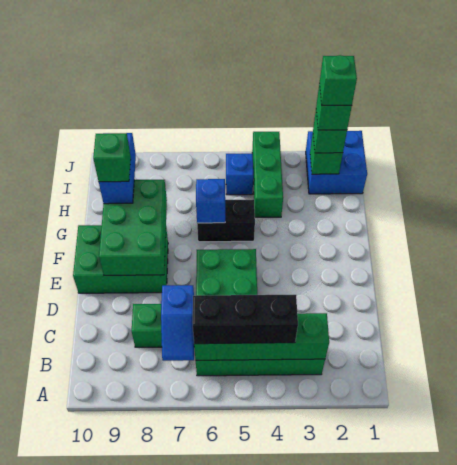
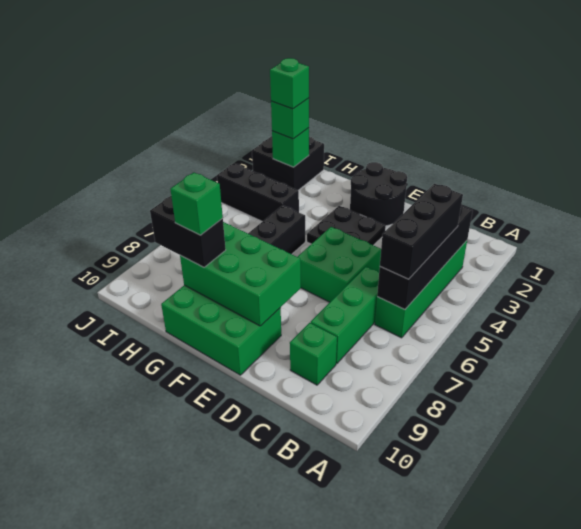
green 1x4 brick [194,313,329,360] -> black 1x4 brick [377,206,473,310]
blue 1x2 slope [161,285,194,361] -> none
none -> black 2x2 round brick [350,162,407,226]
none -> black 2x2 plate [307,206,386,245]
green 2x3 brick [73,225,168,293] -> green 2x3 brick turned to [161,285,281,375]
blue 1x1 brick [196,179,225,223] -> none
blue 1x2 brick [99,133,136,204] -> black 1x2 brick [150,196,226,267]
green 1x3 brick [252,132,283,217] -> black 1x3 brick [217,163,299,222]
blue 2x2 brick [306,131,367,194] -> black 2x2 brick [252,136,324,190]
green 1x1 brick [319,55,357,105] -> green 1x1 brick moved to [290,323,337,385]
blue 1x1 brick [226,154,253,195] -> none

